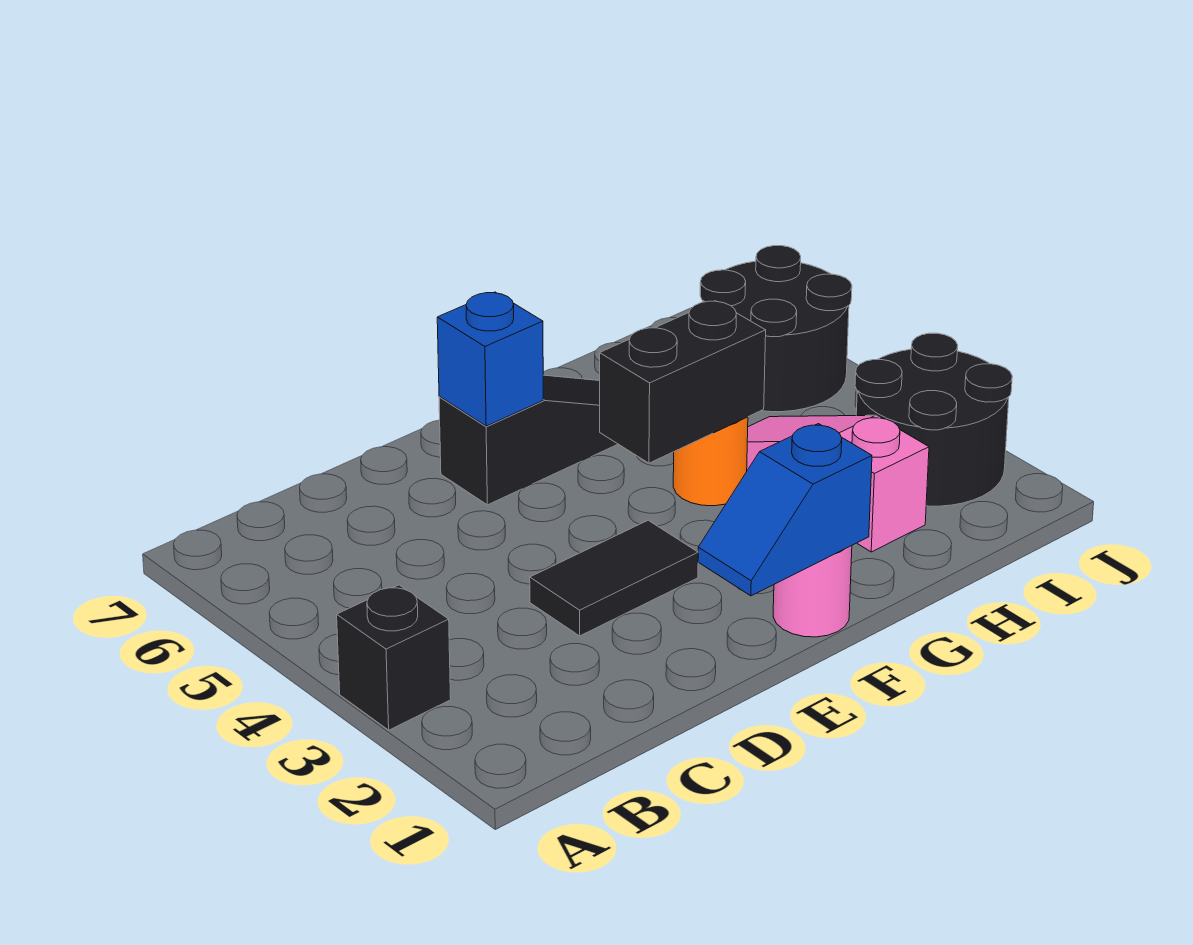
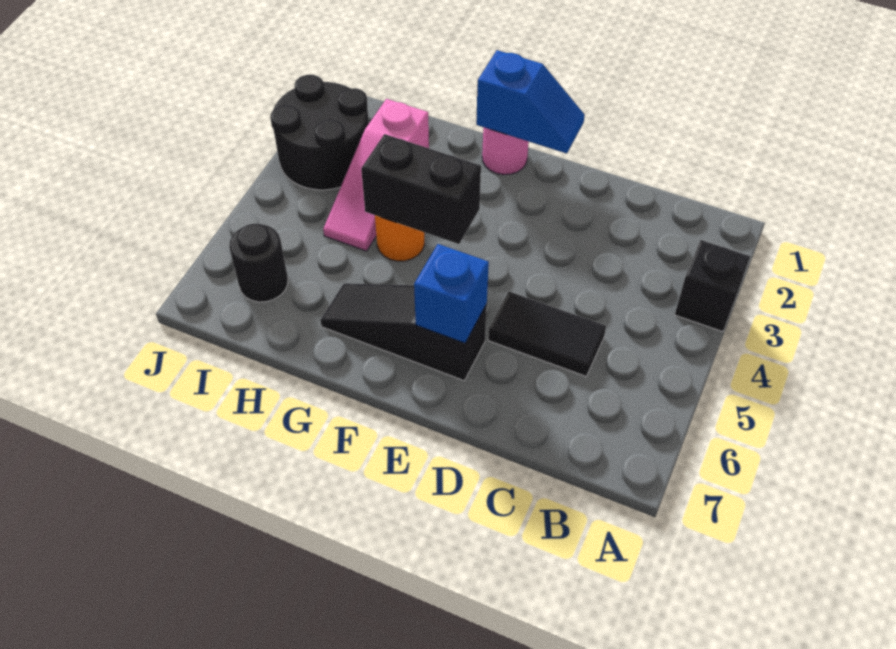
black 1x2 tile [530,520,698,636] -> black 1x2 tile moved to [488,292,606,376]
black 2x2 round brick [700,246,852,412] -> black 1x1 round brick [229,224,288,302]

